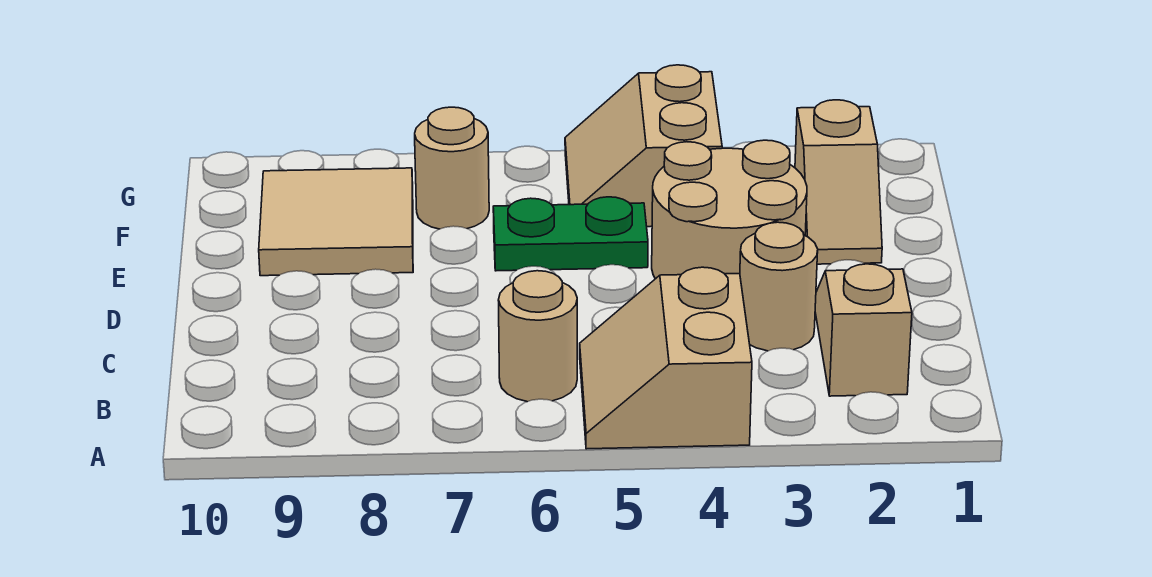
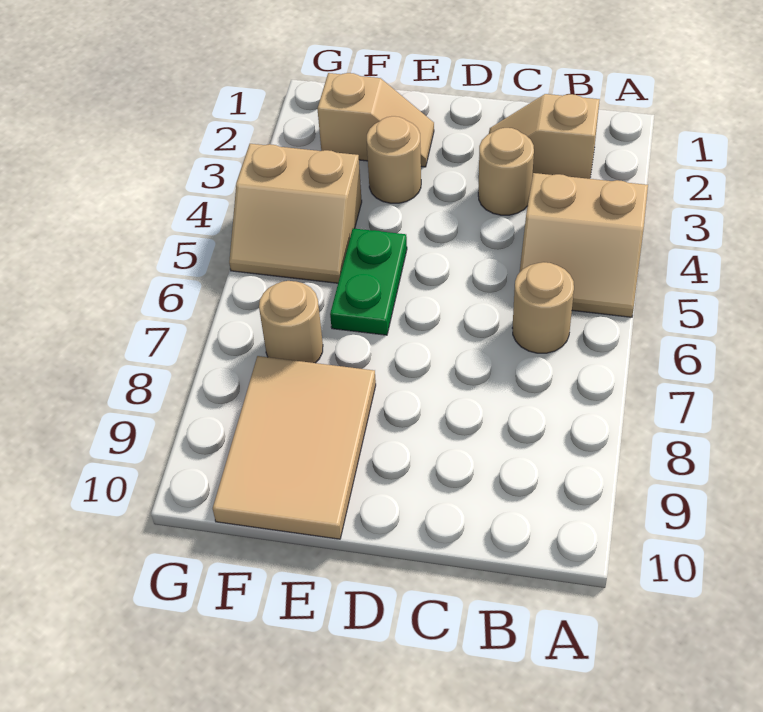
tan 2x2 round brick [652,140,807,279] -> tan 1x1 round brick [367,116,421,203]
tan 2x2 tile [259,168,413,276] -> tan 2x3 tile [213,356,376,539]

